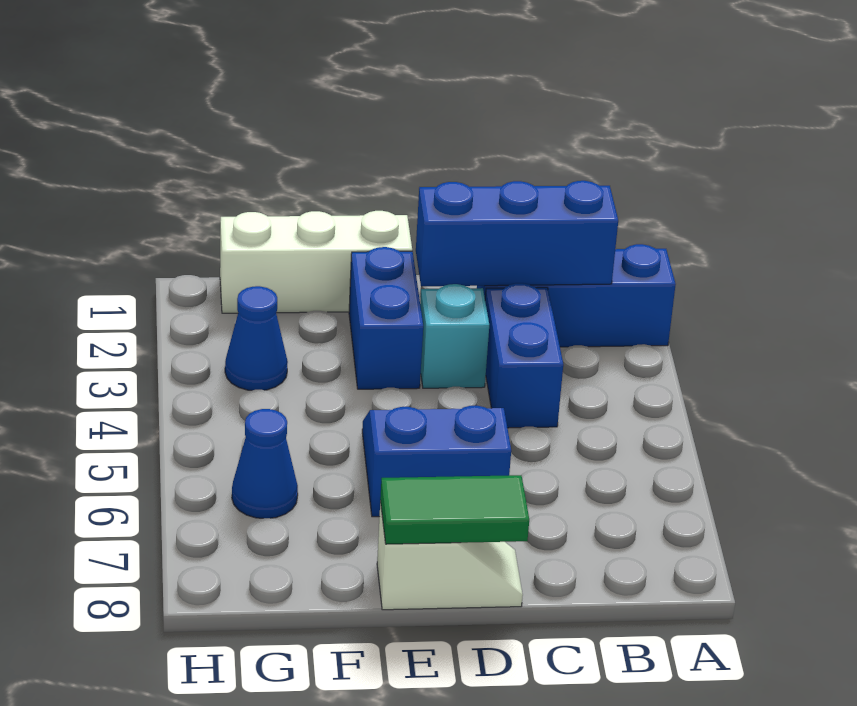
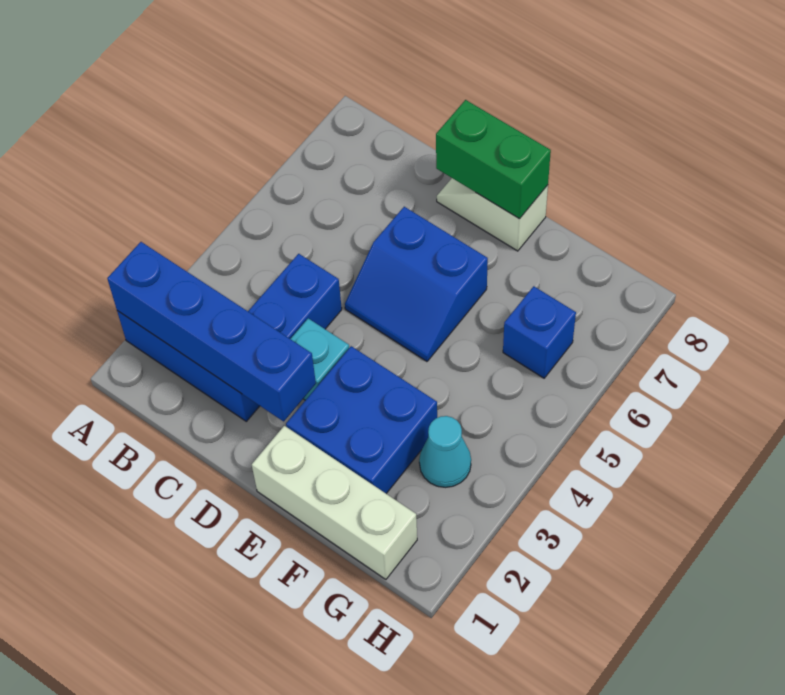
blue 1x3 brick [416,181,618,286] -> blue 1x4 brick [107,242,316,421]
green 1x2 tile [380,475,529,544] -> green 1x2 brick [436,100,551,219]
blue 1x2 brick [349,247,423,389] -> blue 2x2 brick [286,346,437,494]
blue 1x1 cone [225,286,288,390] -> cyan 1x1 cone [419,416,471,487]
blue 1x1 cone [232,409,298,518] -> blue 1x1 brick [503,286,576,378]

